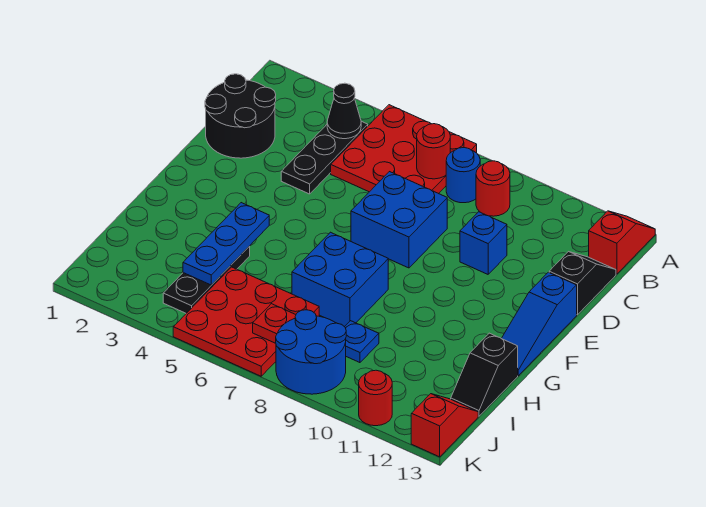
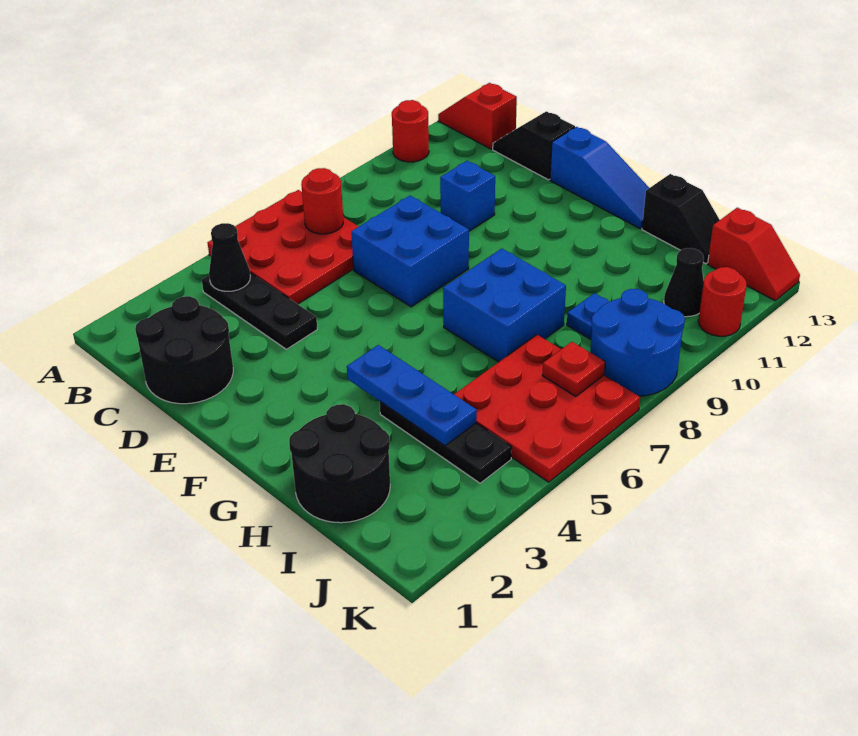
blue 1x1 round brick [446,148,480,203] -> none
red 1x1 round brick [476,161,510,216] -> red 1x1 round brick moved to [392,100,429,162]
none -> black 2x2 round brick [289,404,390,523]
none -> black 1x1 cone [664,248,704,317]
red 1x2 slope [411,394,478,457] -> red 1x2 slope turned to [708,208,800,301]

